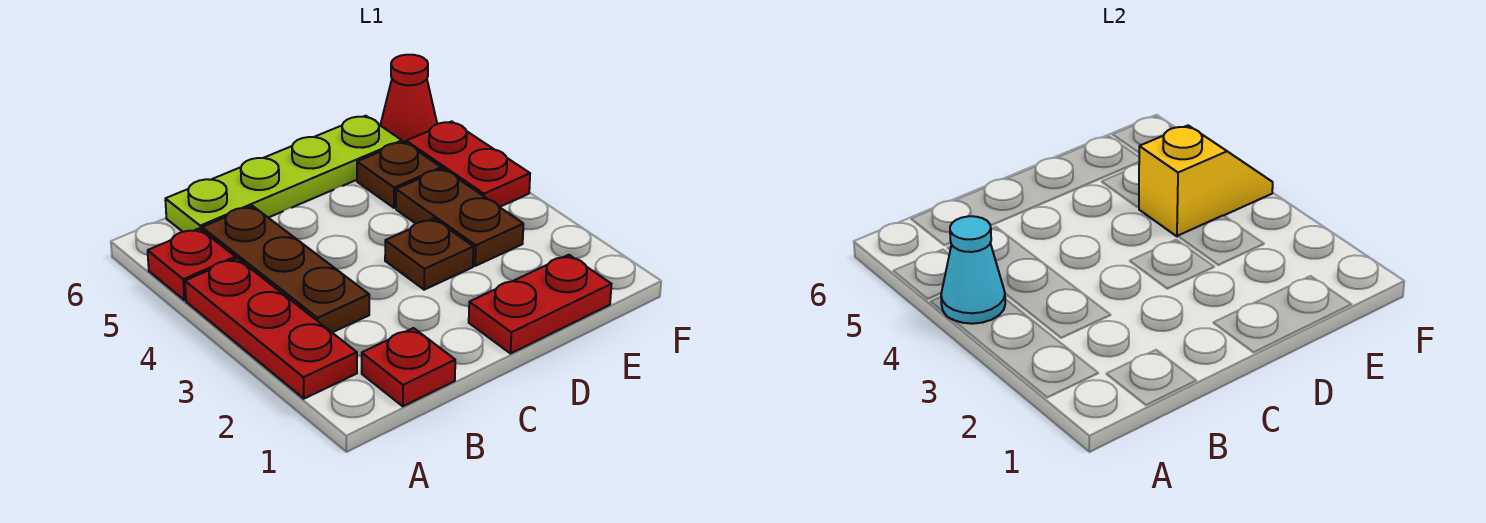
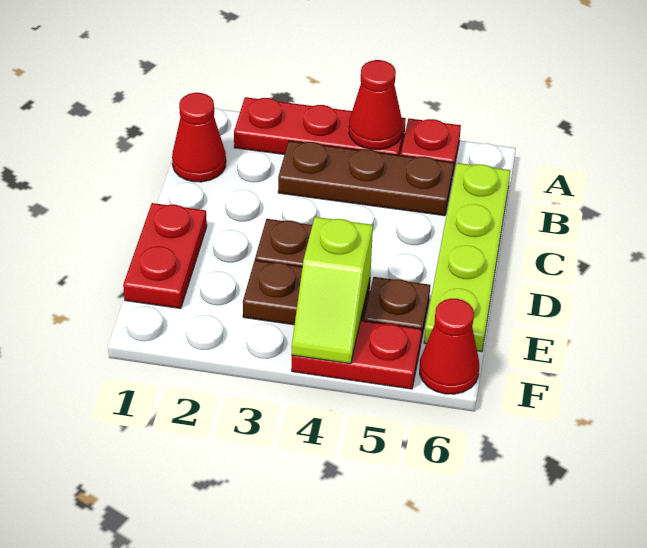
cyan 1x1 cone [941,216,1005,324] -> red 1x1 cone [349,60,402,150]
red 1x1 plate [362,328,455,406] -> red 1x1 cone [172,93,226,182]
yellow 1x2 slope [1139,125,1273,236] -> lime 1x2 slope [292,217,373,364]

